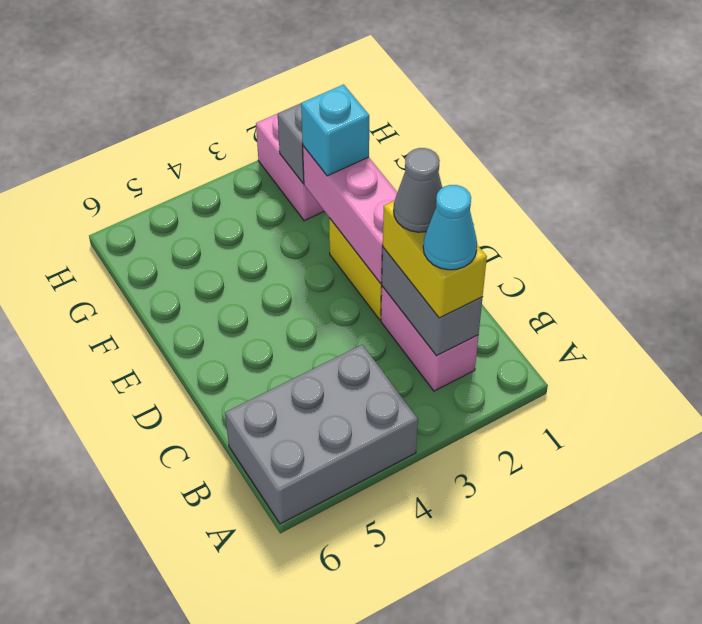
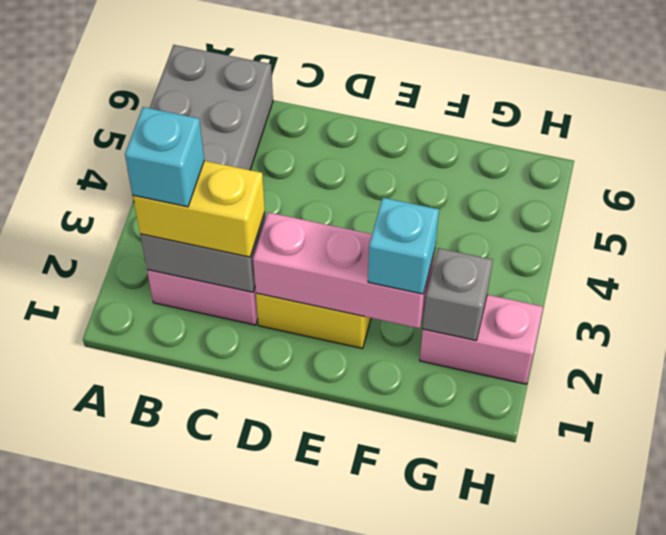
cyan 1x1 cone [423,185,477,270] -> cyan 1x1 brick [125,107,204,207]
grey 1x1 cone [394,148,442,232] -> none

